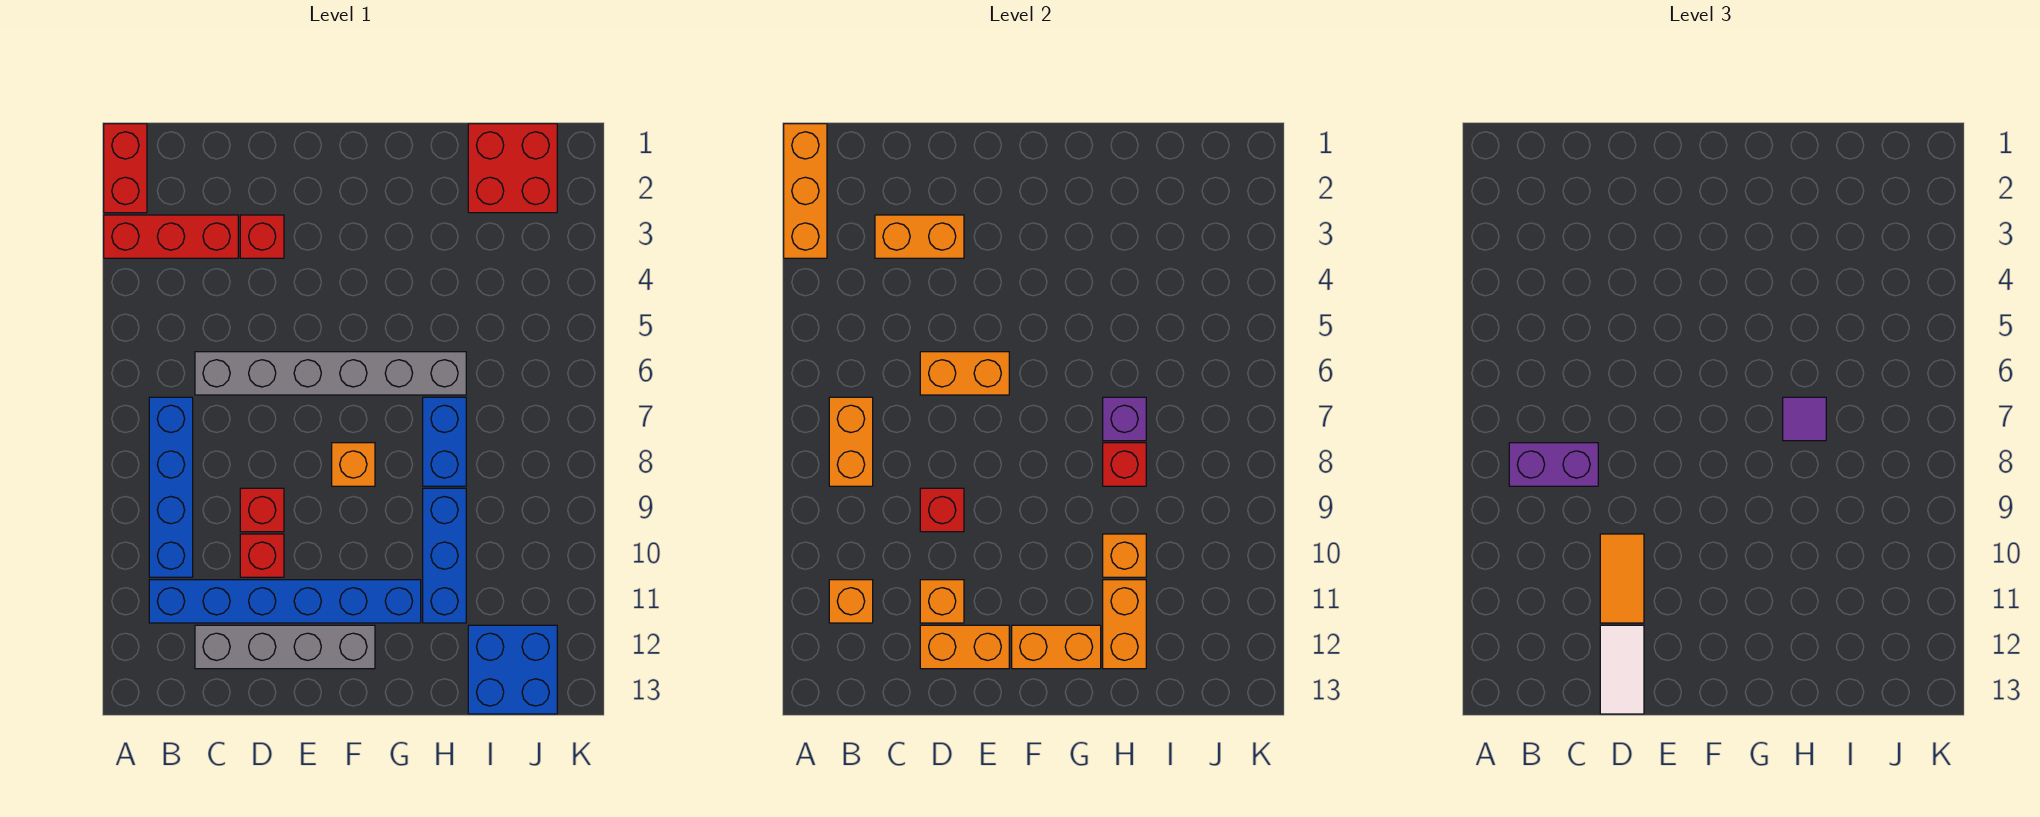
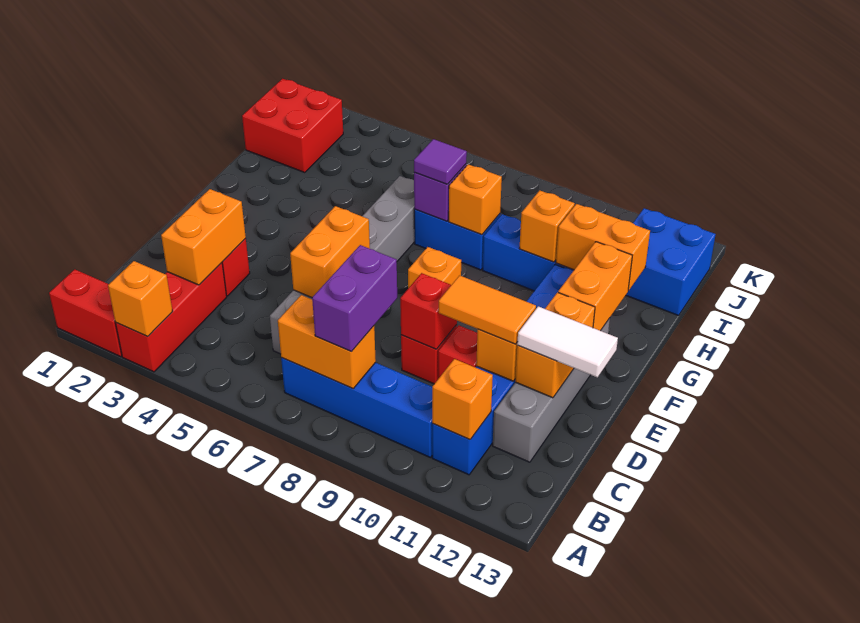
orange 1x3 brick [784,124,827,258] -> orange 1x1 brick [108,261,173,336]
red 1x1 brick [1103,443,1146,486] -> orange 1x1 brick [449,164,502,235]

